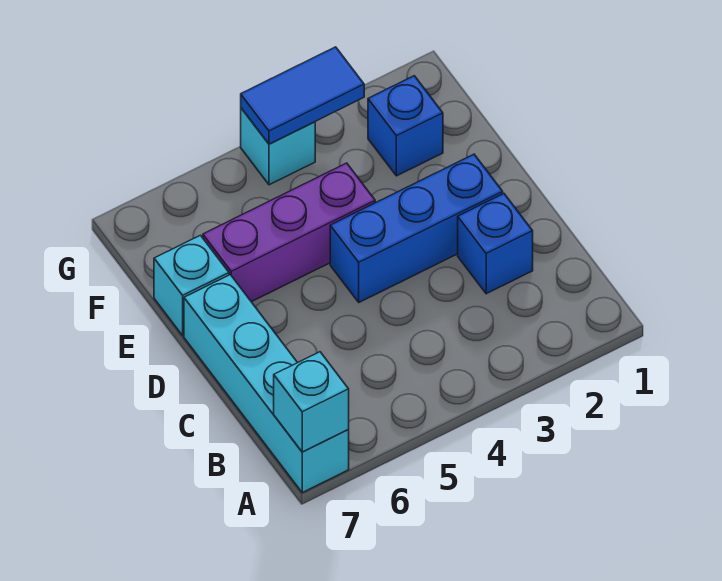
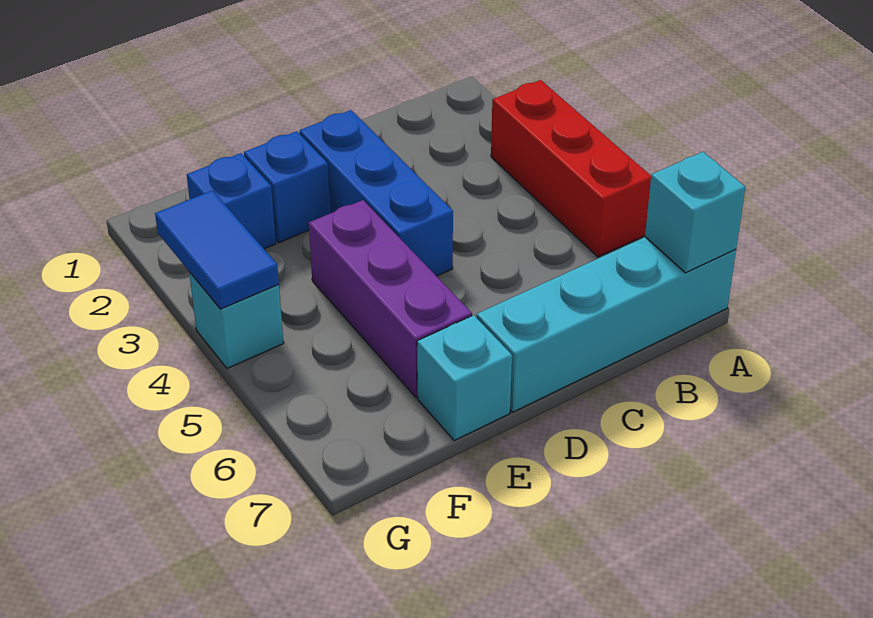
none -> red 1x3 brick [491,80,651,257]
blue 1x1 brick [458,194,533,294] -> blue 1x1 brick moved to [244,131,330,243]

